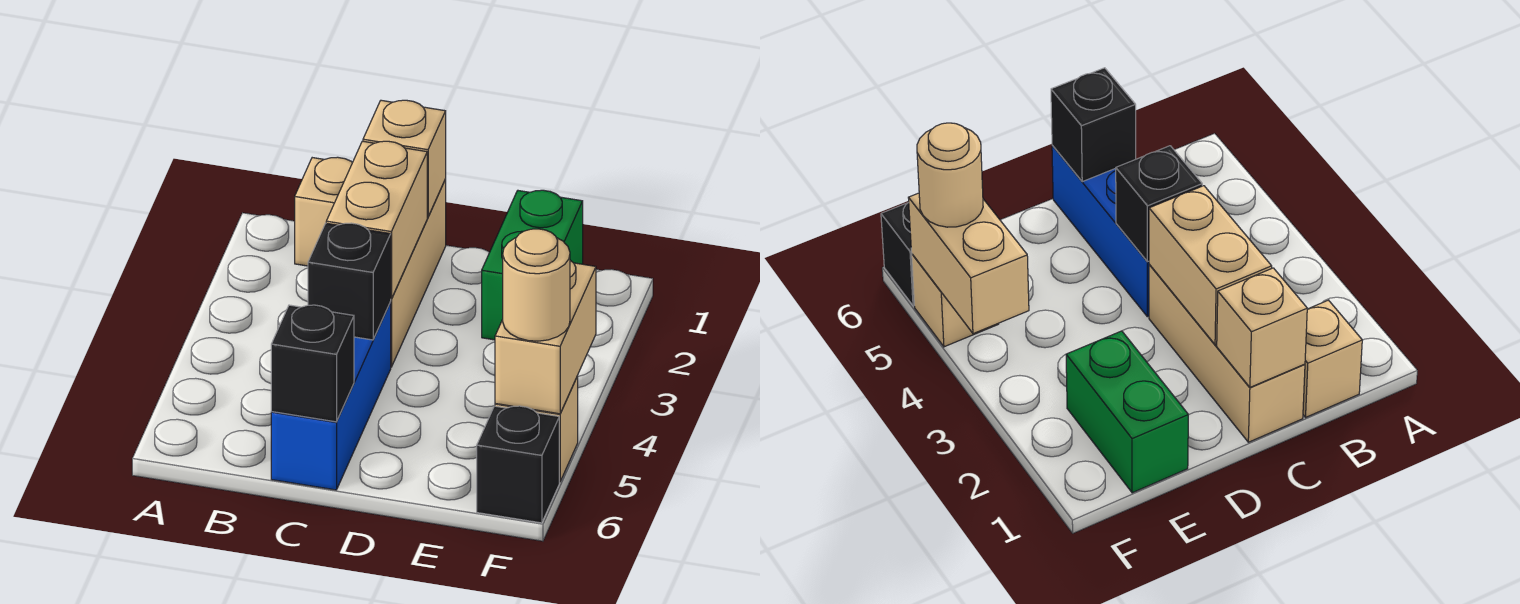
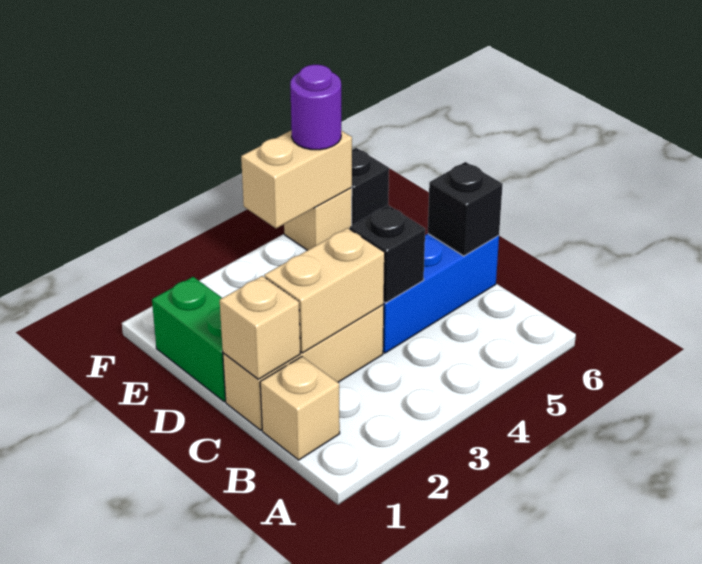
green 1x2 brick [482,190,583,340] -> green 1x2 brick turned to [152,277,226,402]
tan 1x1 round brick [503,229,570,341] -> purple 1x1 round brick [290,65,341,150]

